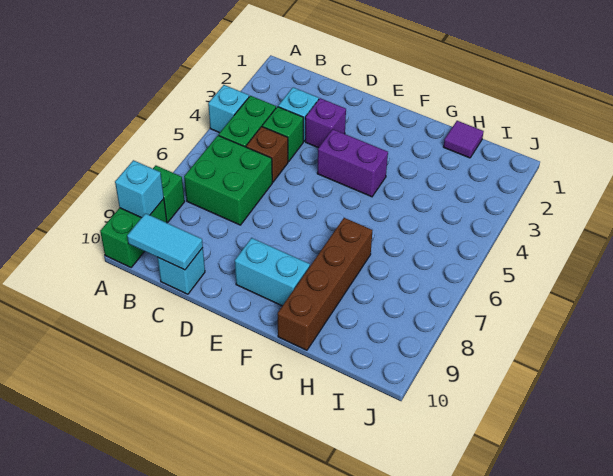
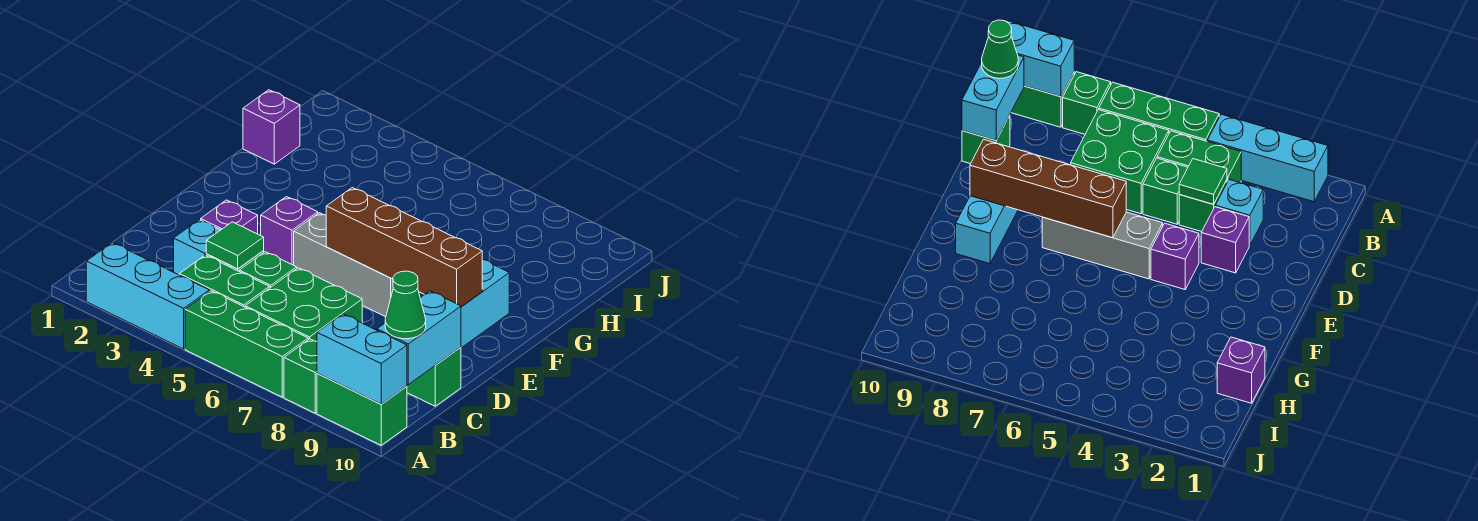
cyan 1x1 brick [208,85,249,133] -> cyan 1x3 brick [86,243,209,349]
none -> green 1x3 brick [185,291,308,397]
cyan 1x1 brick [115,160,164,218] -> cyan 1x2 brick [317,314,407,404]
cyan 1x2 tile [127,213,203,270] -> cyan 1x2 brick [377,291,461,385]
none -> green 1x1 cone [385,271,426,339]
none -> green 1x1 tile [206,222,264,269]
brown 1x1 brick [246,127,288,182] -> green 1x1 brick [239,252,297,288]
cyan 1x1 brick [157,248,205,294] -> green 1x1 brick [407,347,461,406]
purple 1x2 brick [317,129,388,197] -> purple 1x1 brick [261,197,318,265]
none -> grey 1x3 brick [294,213,393,317]
brown 1x4 brick [278,218,372,350] -> brown 1x4 brick moved to [326,188,482,307]
purple 1x1 tile [443,121,484,158] -> purple 1x1 brick [243,90,300,164]

